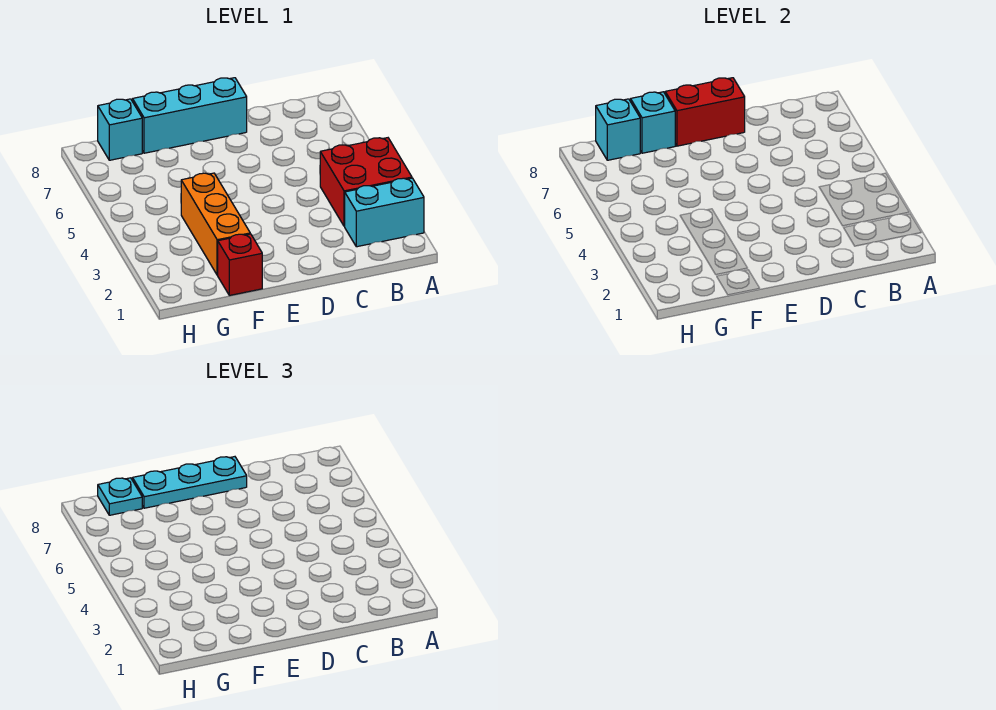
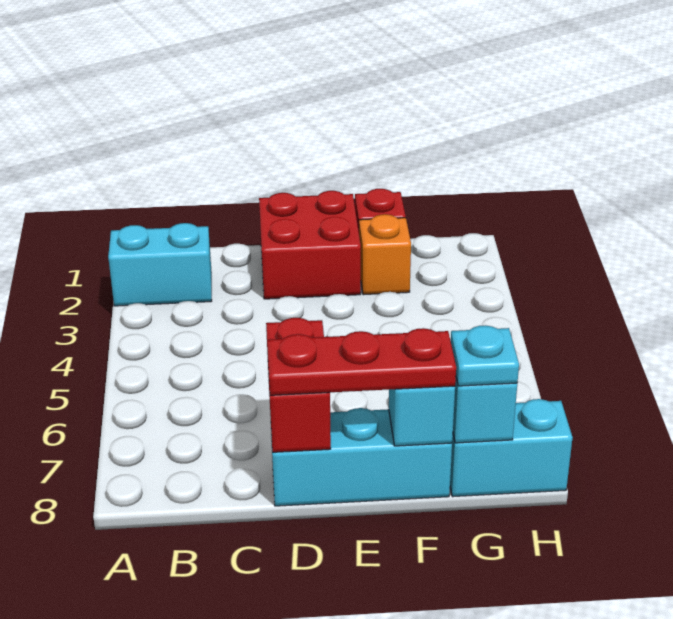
red 2x2 brick [320,138,412,226] -> red 2x2 brick moved to [259,191,361,299]
red 1x2 brick [665,78,745,146] -> red 1x2 brick turned to [266,318,331,452]
cyan 1x3 plate [133,457,247,508] -> red 1x3 plate [267,328,456,395]
orange 1x3 brick [181,173,250,275] -> orange 1x1 brick [359,214,411,295]
cyan 1x1 brick [98,99,142,160] -> cyan 1x2 brick [450,399,573,497]

